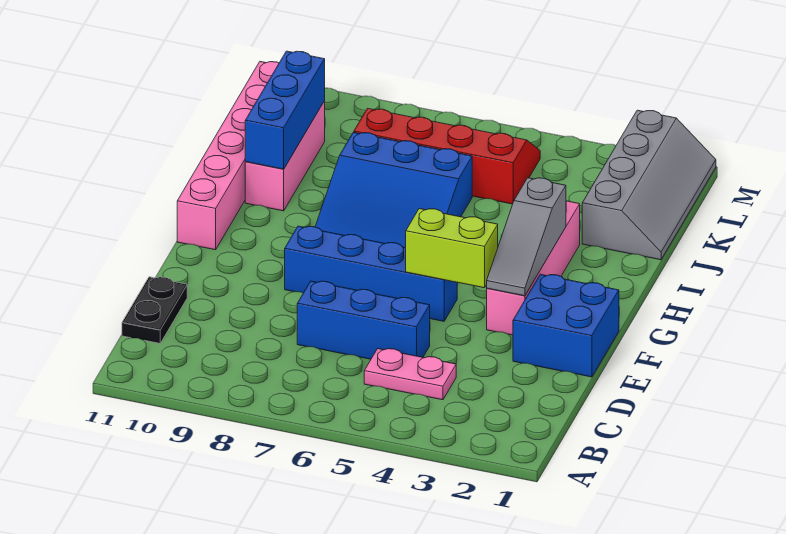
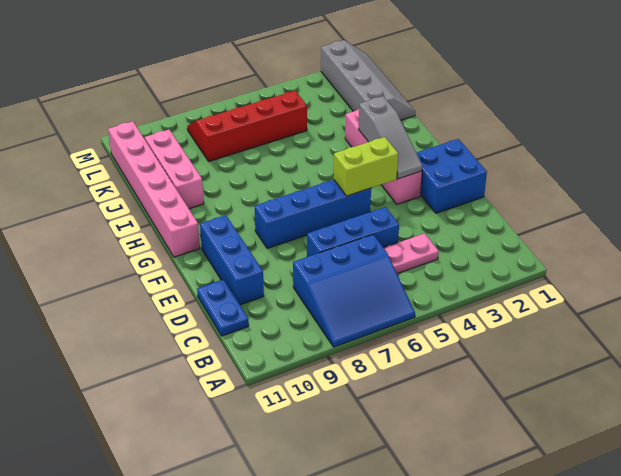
black 1x2 plate [122,277,187,343] -> blue 1x2 plate [197,279,249,336]
blue 3x3 slope [315,132,472,248] -> blue 3x3 slope moved to [293,235,415,347]
blue 1x3 brick [245,51,325,169] -> blue 1x3 brick moved to [200,215,264,305]

